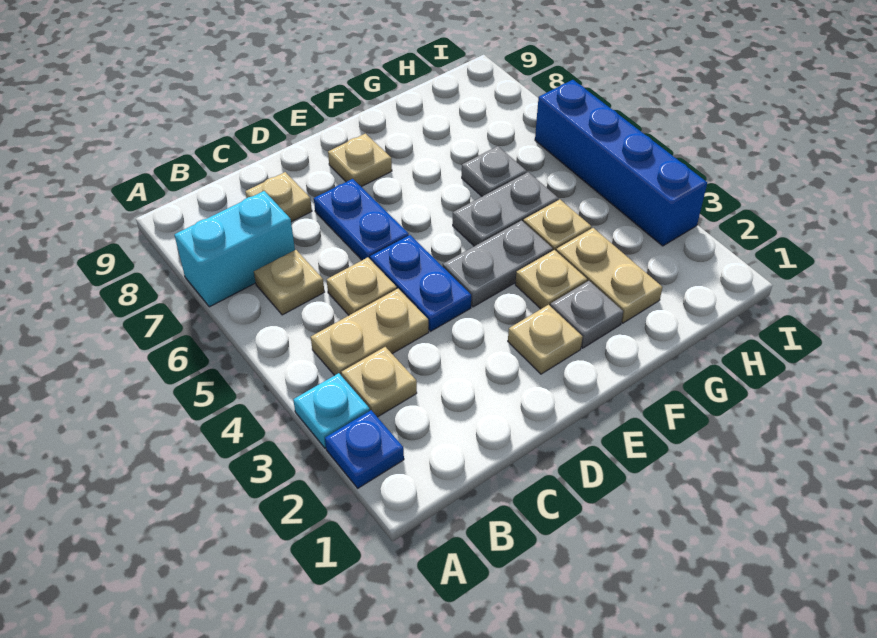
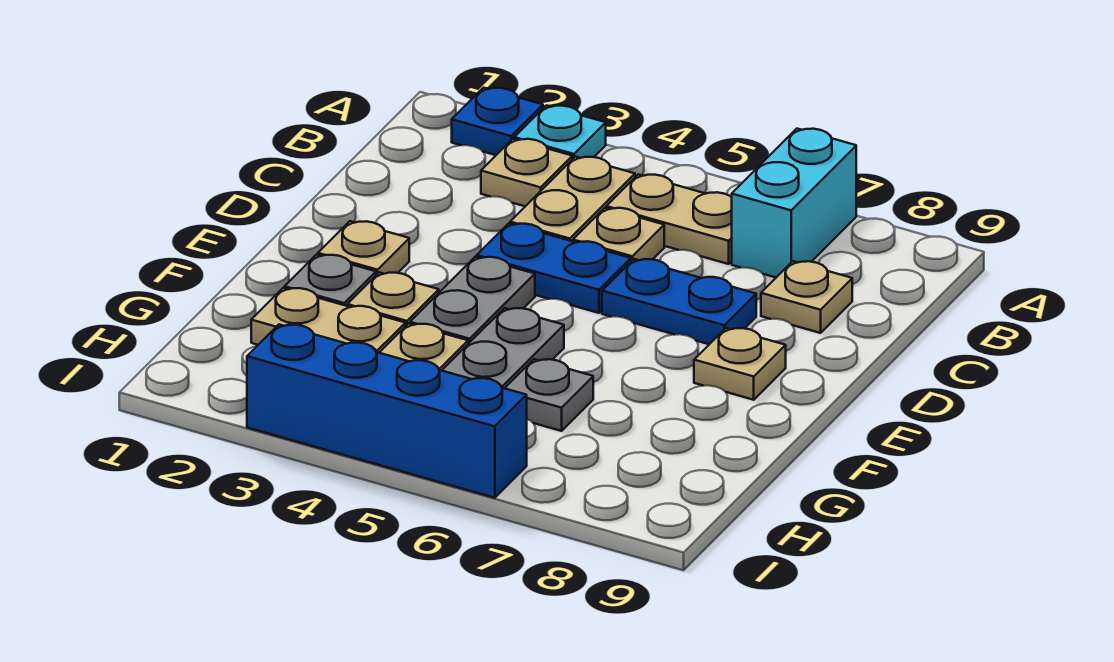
tan 1x1 plate [254,250,324,315] -> tan 1x2 plate [606,174,732,264]

